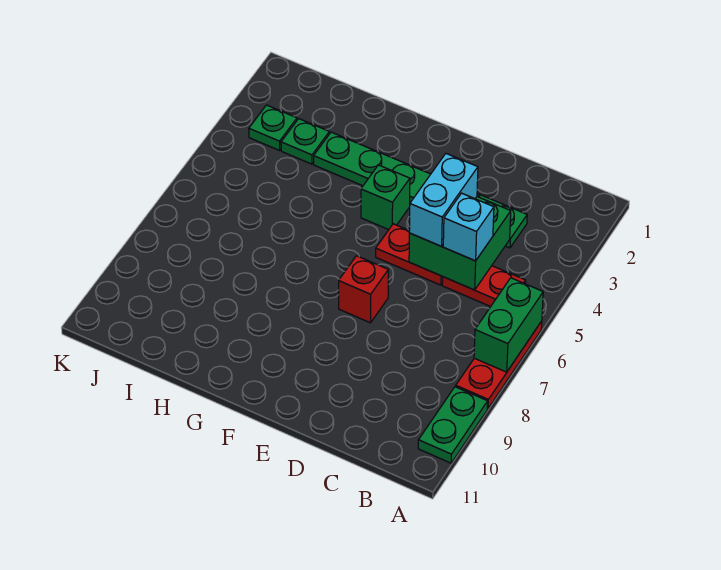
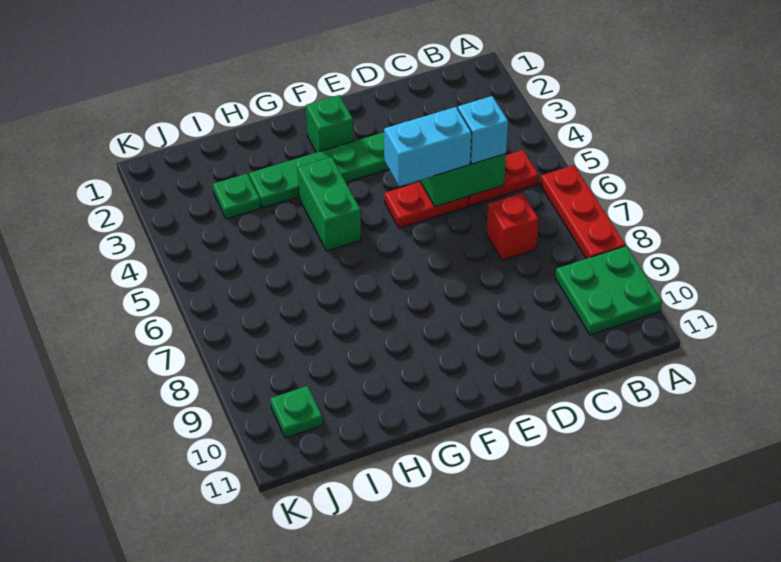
green 1x2 brick [474,278,543,372] -> green 1x2 brick moved to [297,157,361,251]
green 1x2 plate [418,387,488,463] -> green 2x2 plate [556,246,662,335]
cyan 1x2 brick [409,154,478,246] -> cyan 1x2 brick turned to [384,107,472,186]
red 1x1 brick [339,256,388,323] -> red 1x1 brick moved to [487,193,539,260]
green 1x1 brick [361,165,410,230] -> green 1x1 brick moved to [306,95,353,153]
green 1x1 plate [249,105,297,150] -> green 1x1 plate moved to [270,386,323,438]

